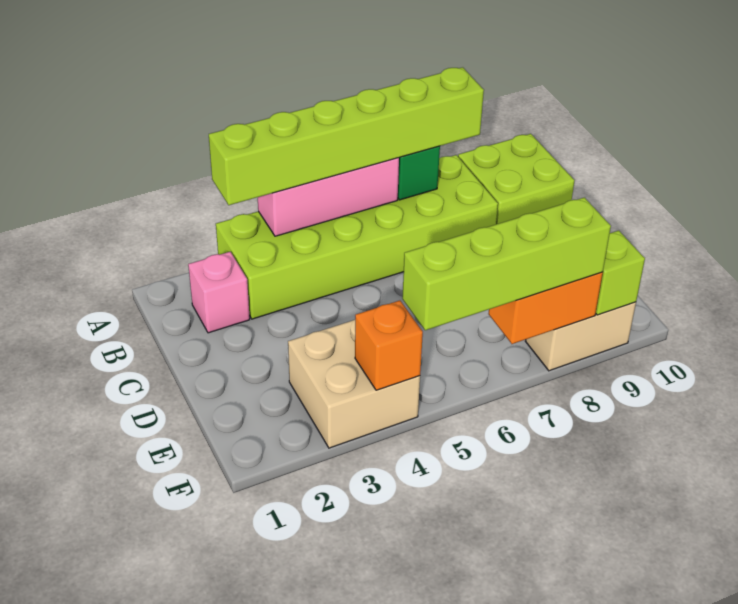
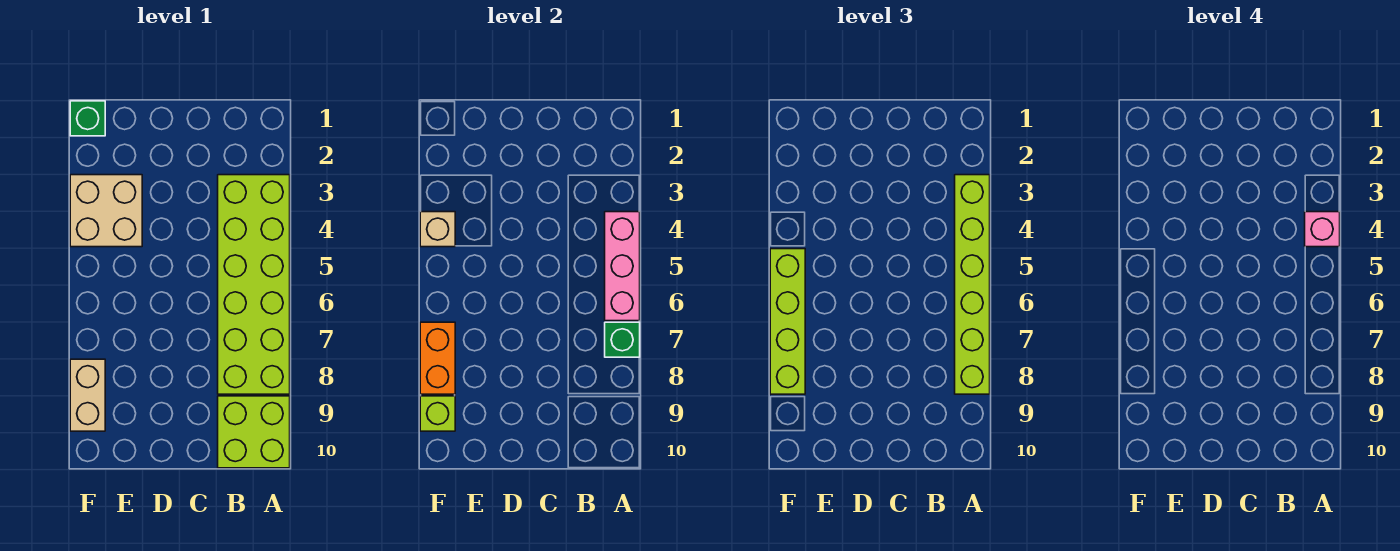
pink 1x1 brick [188,252,250,333] -> pink 1x1 brick moved to [1305,212,1340,247]
none -> green 1x1 brick [70,101,105,136]
orange 1x1 brick [355,300,423,390] -> tan 1x1 brick [420,212,455,247]

